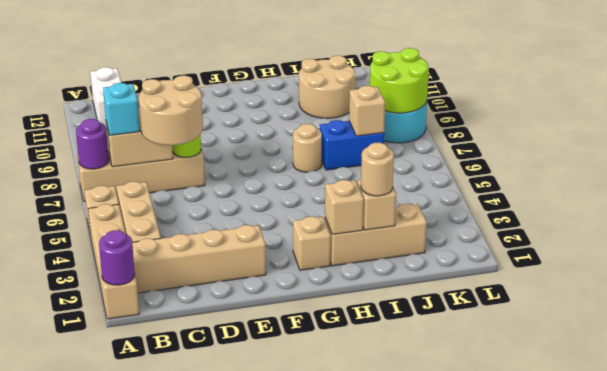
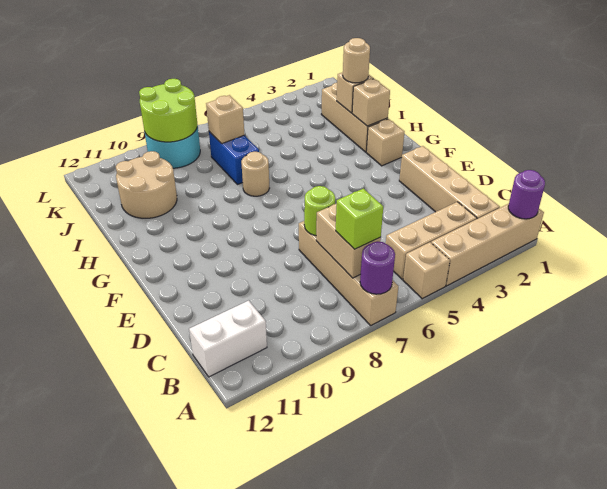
cyan 1x1 brick [103,83,140,135] -> lime 1x1 brick [336,189,383,249]
tan 2x2 round brick [139,76,203,145] -> none

